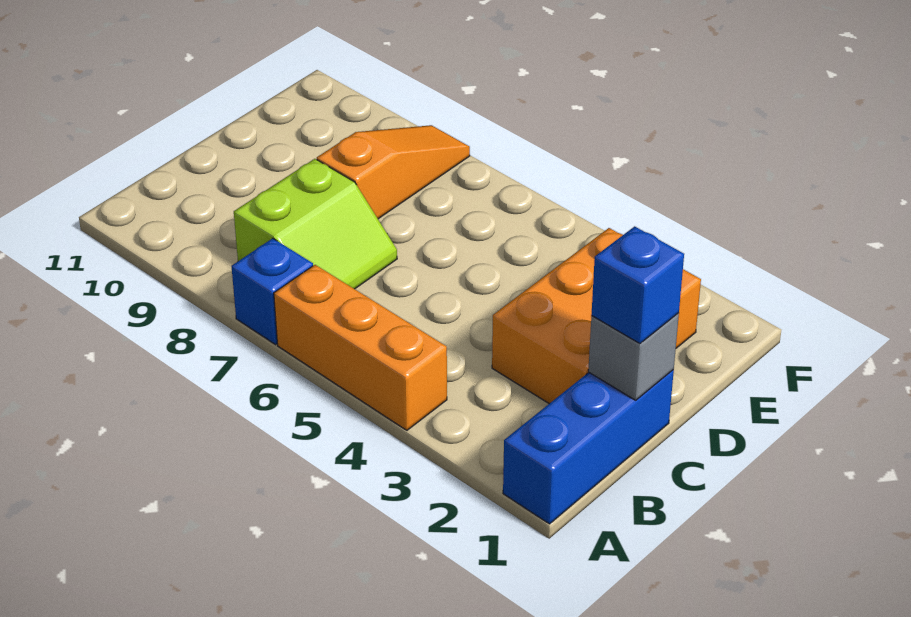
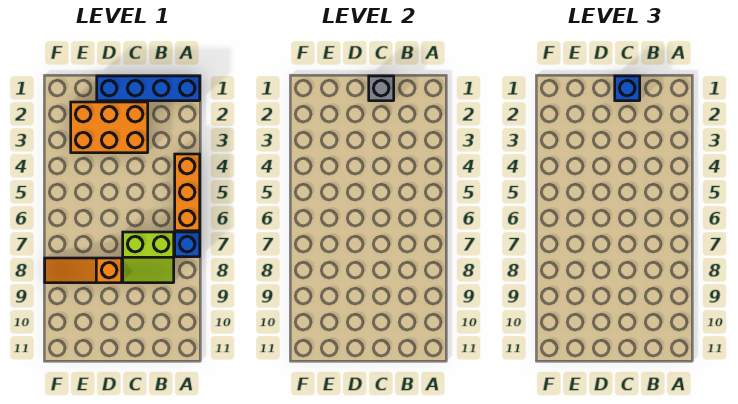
blue 1x3 brick [503,370,674,524] -> blue 1x4 brick [97,76,200,101]
lime 2x2 slope [234,159,397,289] -> lime 2x2 slope turned to [123,232,174,283]

